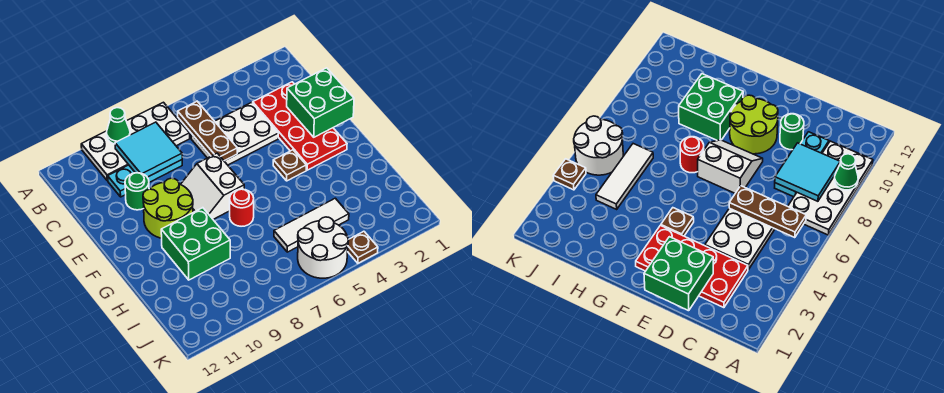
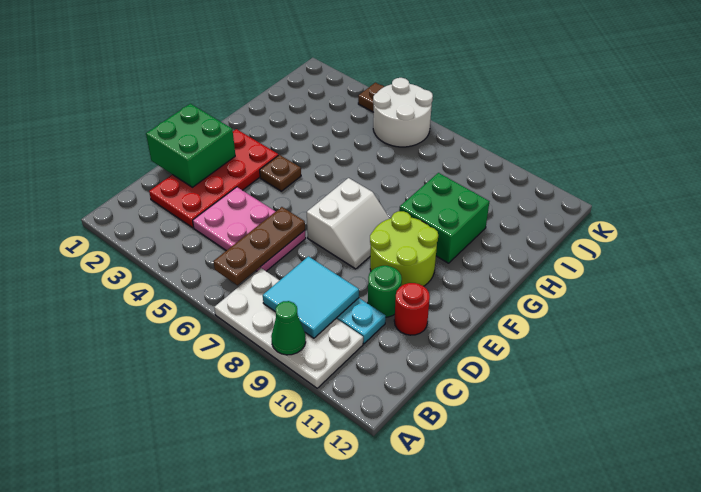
white 2x3 plate [191,102,278,165] -> pink 2x3 plate [193,187,306,271]
red 1x1 round brick [230,189,254,226] -> red 1x1 round brick moved to [394,283,430,335]
white 1x3 tile [274,198,349,252] -> none

